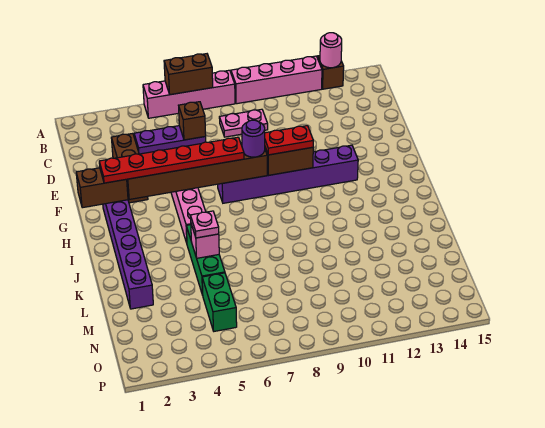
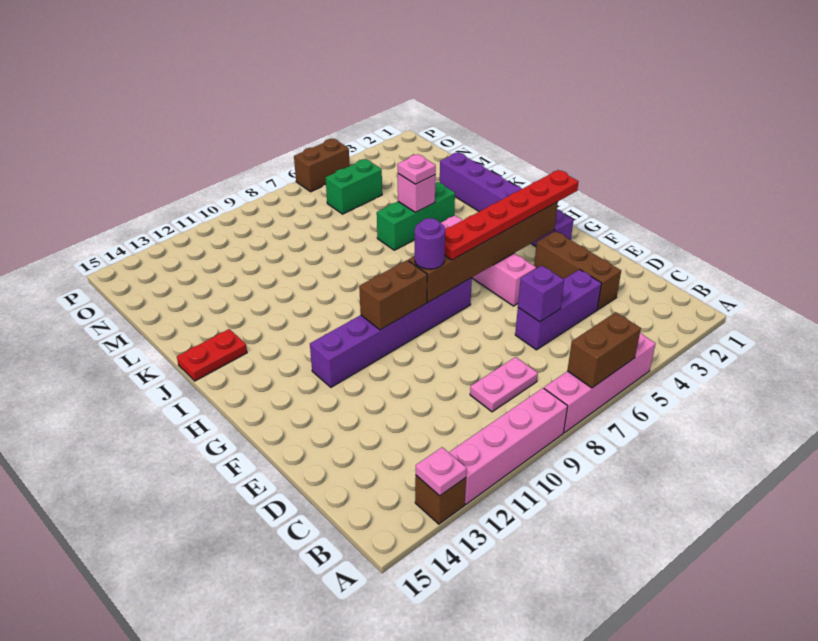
pink 1x1 round brick [320,33,342,68] -> pink 1x1 plate [416,447,467,496]
brown 1x1 brick [178,102,206,140] -> purple 1x1 brick [518,266,564,322]
brown 1x2 brick [76,168,128,208] -> brown 1x2 brick moved to [294,139,350,192]
red 1x2 plate [265,126,313,155] -> red 1x2 plate moved to [177,329,247,381]
green 1x3 brick [186,225,225,295] -> green 1x3 brick turned to [377,182,455,250]
green 1x2 brick [202,273,237,331] -> green 1x2 brick turned to [326,159,382,214]

